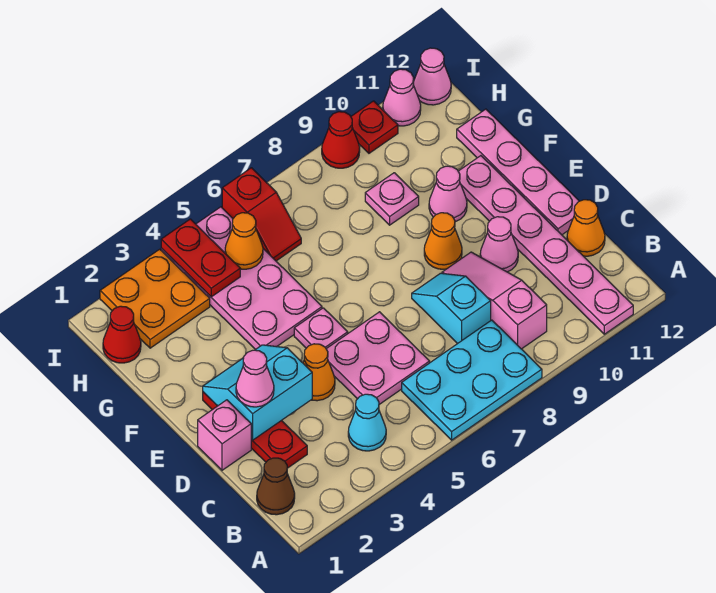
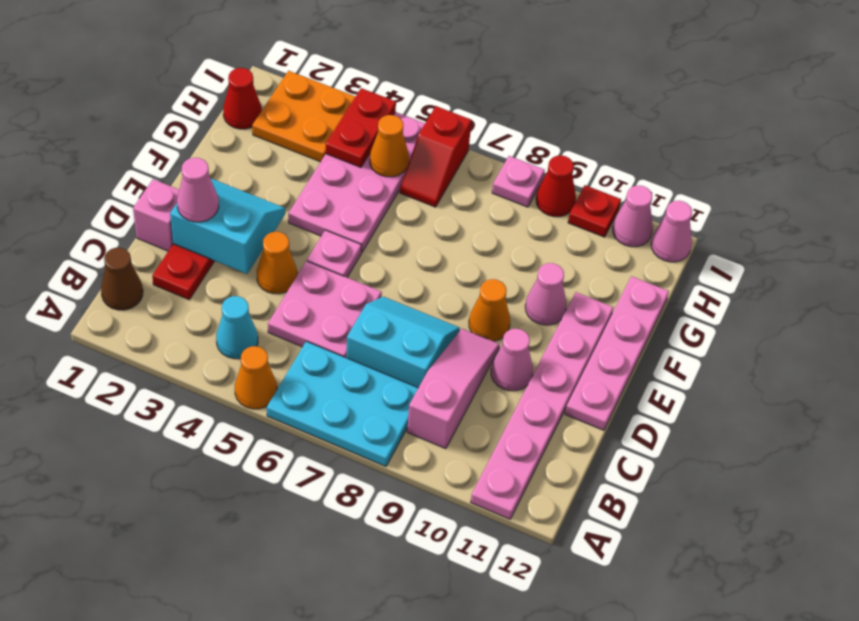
cyan 1x2 slope [412,273,491,344] -> cyan 2x2 slope [347,297,460,388]
orange 1x1 cone [567,200,605,256] -> orange 1x1 cone moved to [235,346,277,409]
pink 1x1 plate [365,173,419,225] -> pink 1x1 plate moved to [492,156,545,207]

